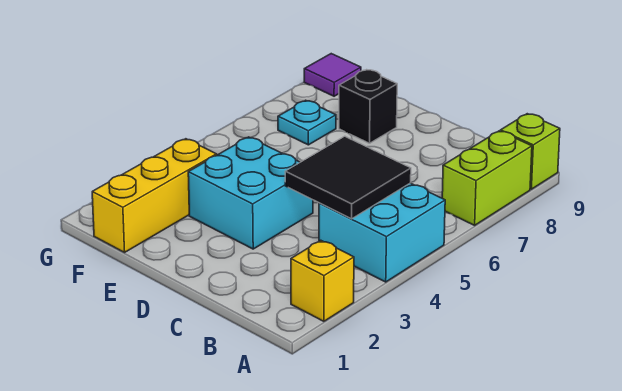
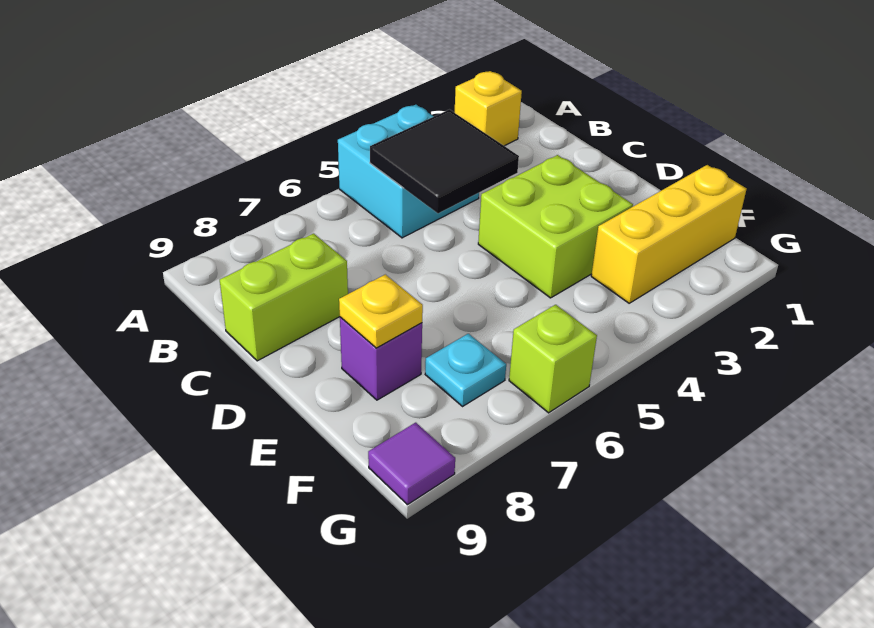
lime 1x2 brick [442,131,532,225] -> lime 1x2 brick moved to [220,234,348,361]
lime 1x1 brick [501,114,560,189] -> lime 1x1 brick moved to [509,305,597,413]
cyan 2x2 brick [188,137,313,249] -> lime 2x2 brick [478,155,633,298]
black 1x1 brick [339,70,397,143] -> purple 1x1 brick [340,317,422,400]
none -> yellow 1x1 plate [339,274,423,348]

